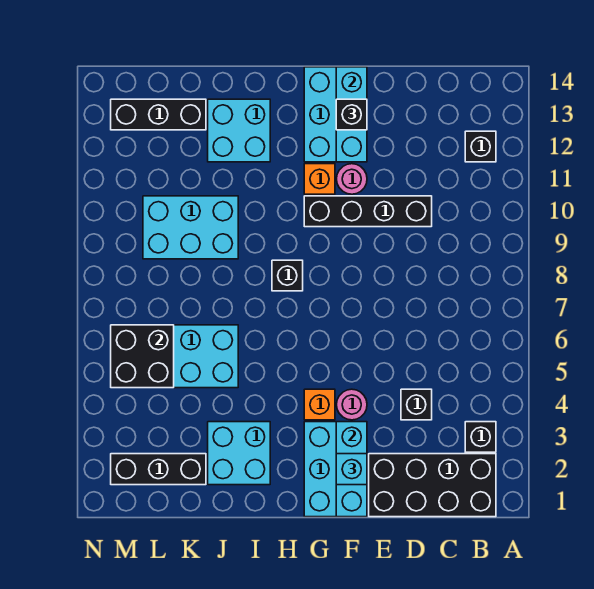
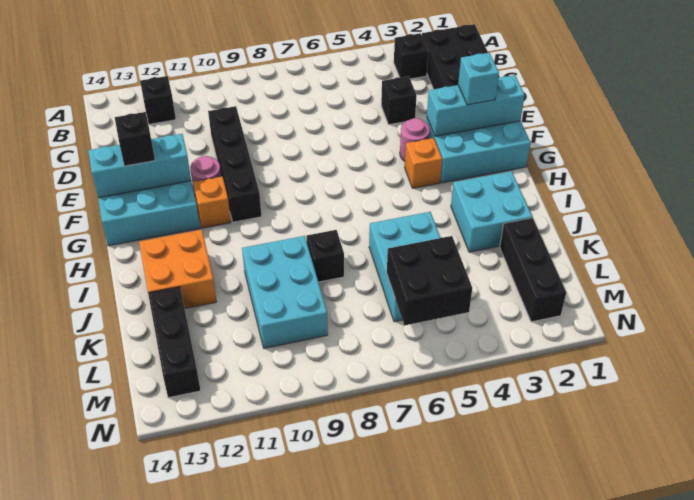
black 1x1 brick [272,260,303,291] -> black 1x1 brick moved to [306,230,344,282]
cyan 2x2 brick [208,99,270,162] -> orange 2x2 brick [139,230,217,308]

